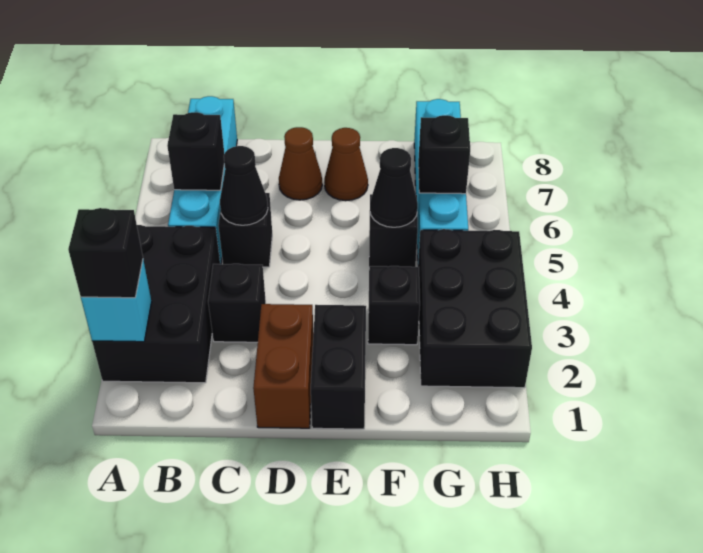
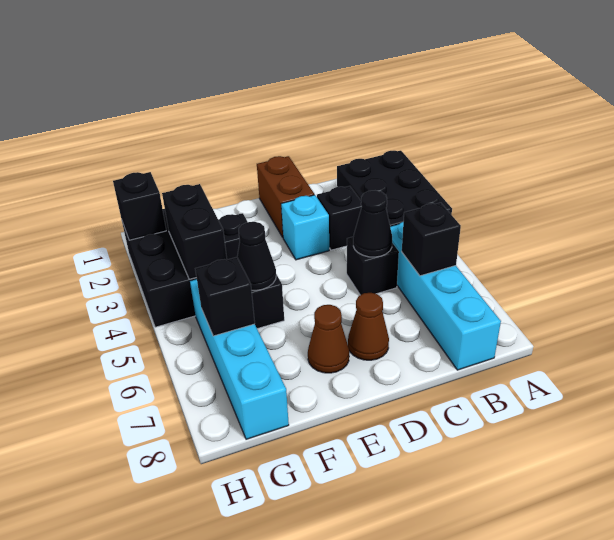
cyan 1x1 brick [81,260,152,342] -> cyan 1x1 brick moved to [281,195,329,260]
black 1x1 brick [68,208,143,298] -> black 1x1 brick moved to [113,172,166,240]
black 1x2 brick [311,305,366,429] -> black 1x2 brick moved to [162,184,227,279]

